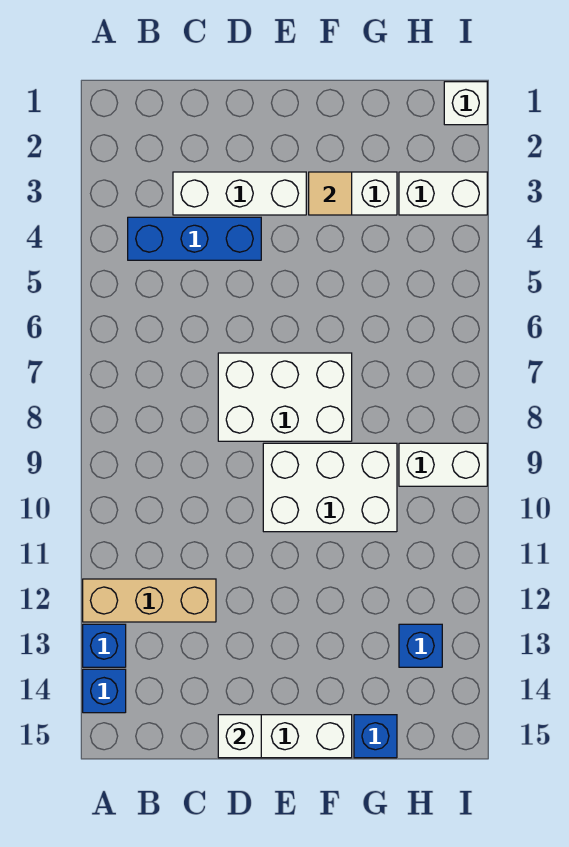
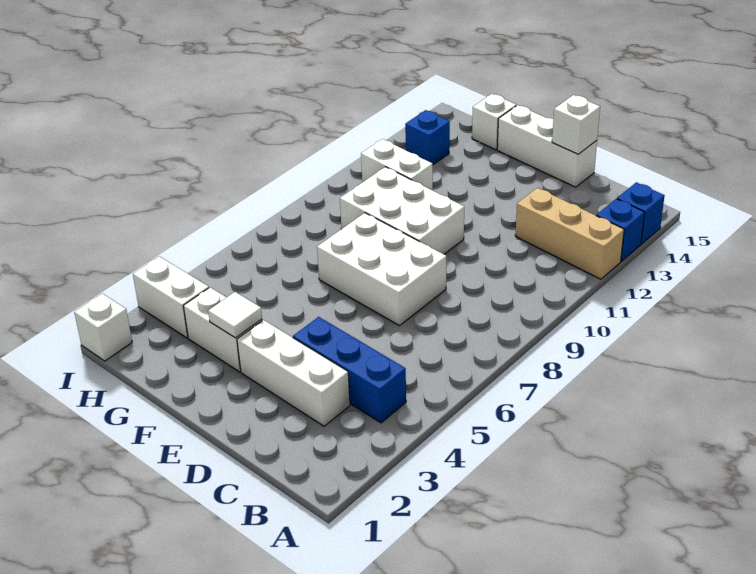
tan 1x1 tile [309,172,352,215] -> white 1x1 tile [208,292,262,338]
blue 1x1 brick [354,715,397,758] -> white 1x1 brick [472,94,516,150]
white 1x2 brick [399,443,487,486] -> white 1x2 brick moved to [361,139,433,190]

